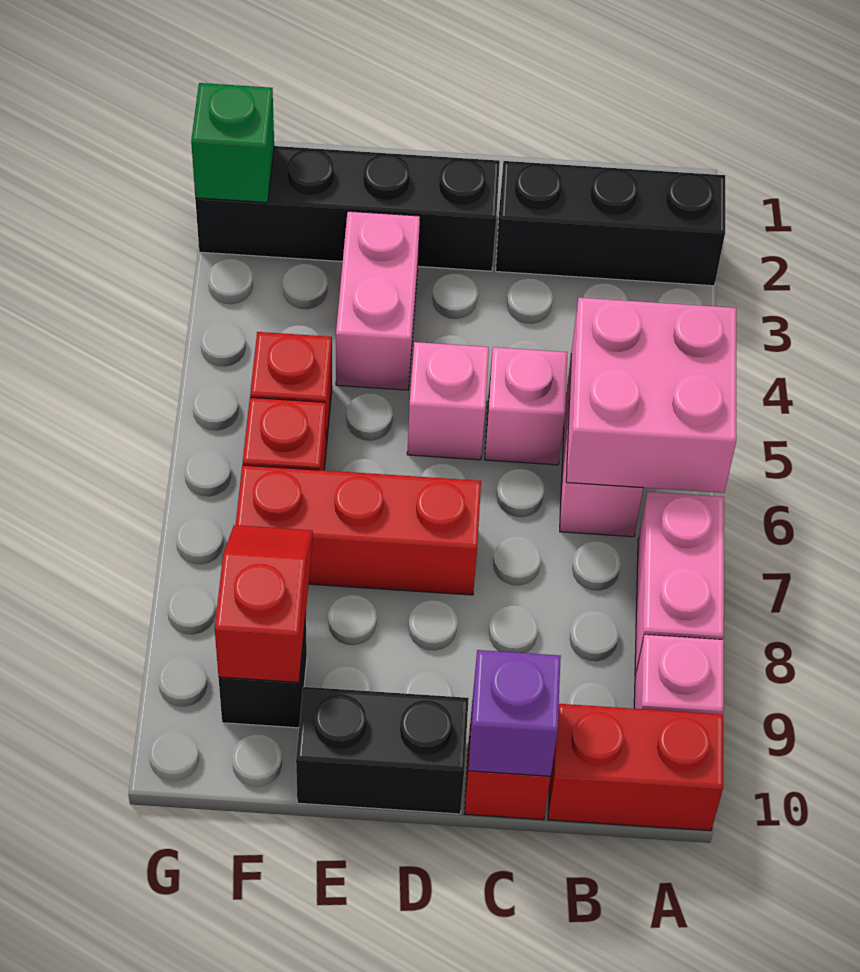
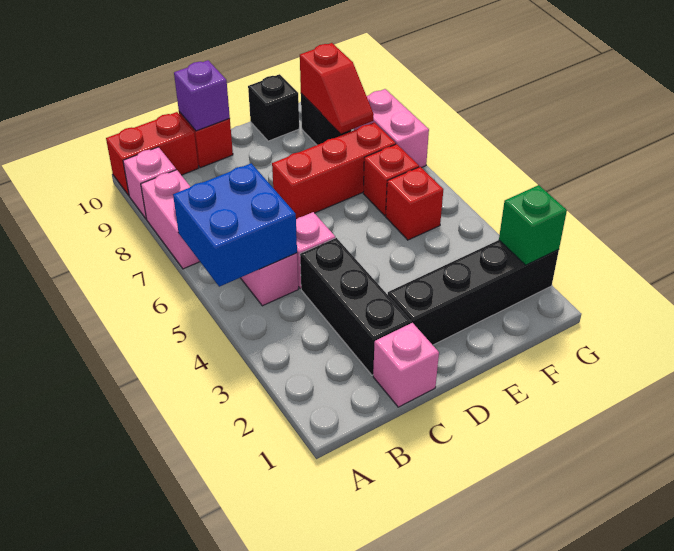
black 1x3 brick [496,161,725,286] -> black 1x3 brick turned to [300,238,411,375]
pink 2x2 brick [566,298,736,493] -> blue 2x2 brick [173,163,297,287]
pink 1x1 brick [407,342,489,460] -> pink 1x1 brick moved to [373,323,439,407]
black 1x2 brick [296,687,469,814] -> black 1x1 brick [248,74,299,141]
pink 1x2 brick [336,211,420,390] -> pink 1x2 brick moved to [354,89,429,168]

